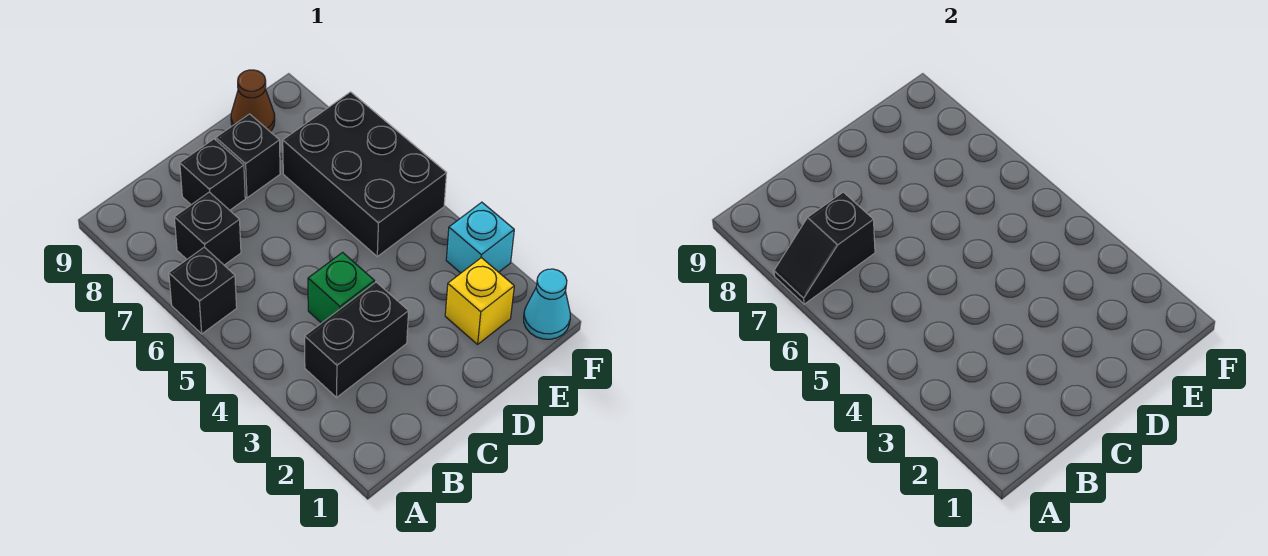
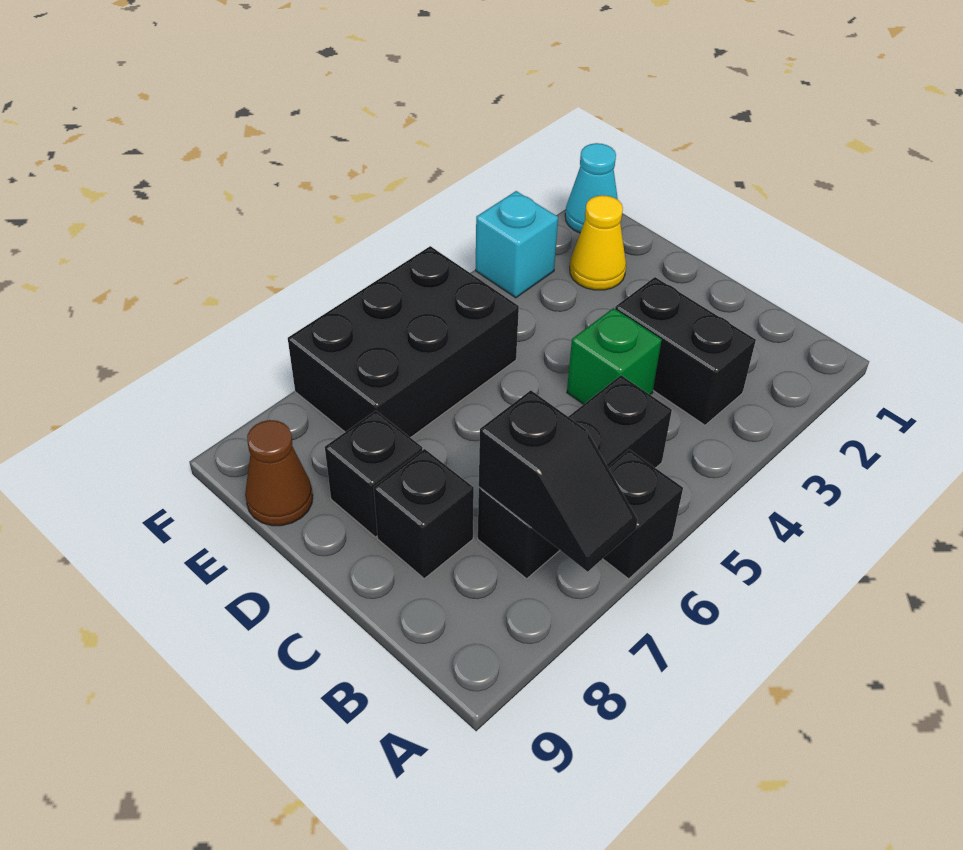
black 1x1 brick [174,192,241,265] -> black 1x3 brick [478,375,672,579]
yellow 1x1 brick [445,258,514,344] -> yellow 1x1 cone [570,195,626,290]

